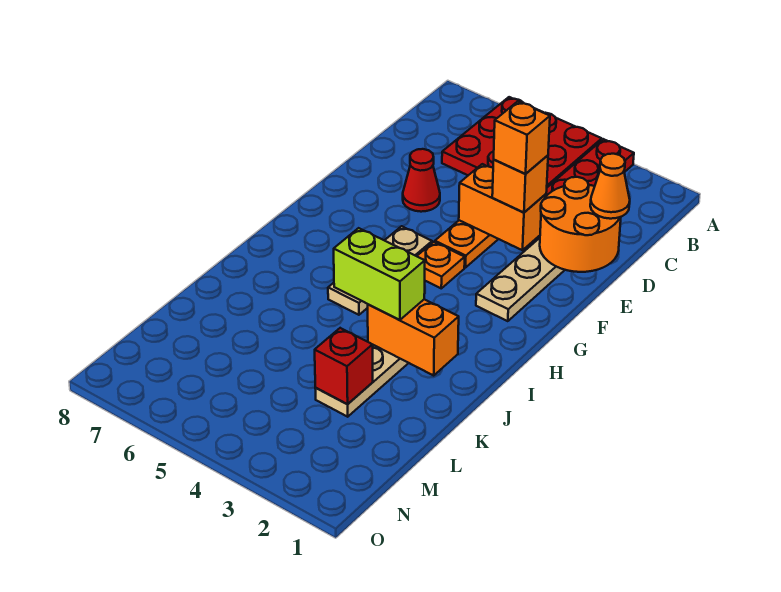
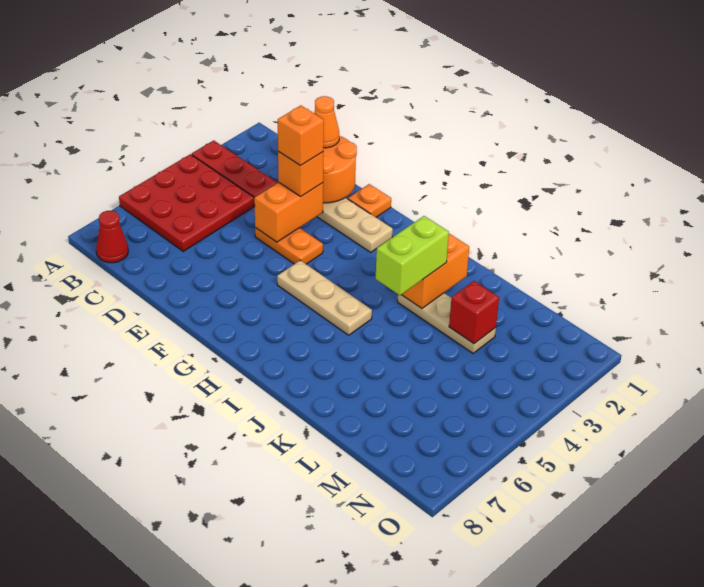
red 1x1 cone [403,149,440,212] -> red 1x1 cone moved to [96,211,128,263]
orange 1x1 plate [417,242,465,288] -> orange 1x1 plate moved to [348,184,391,217]

